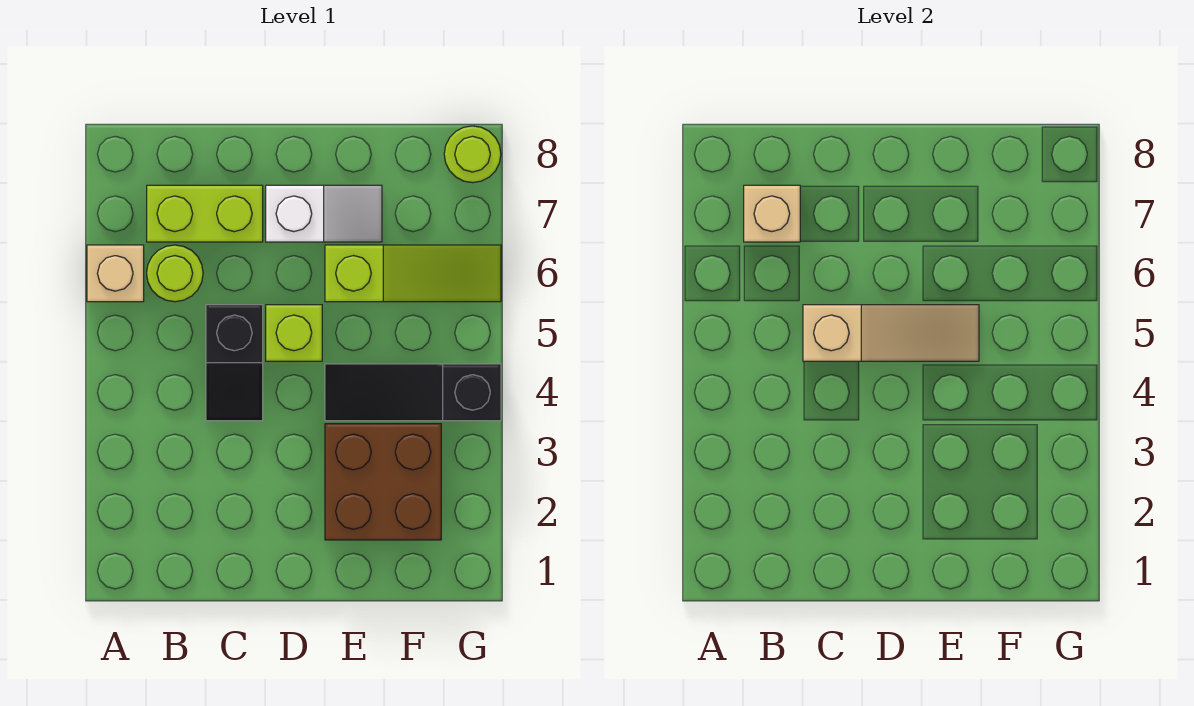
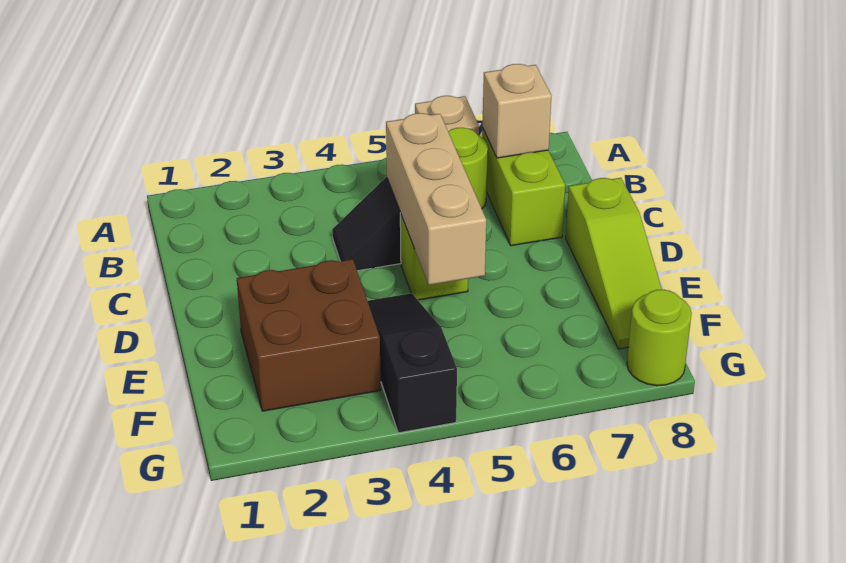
tan 1x3 slope [803,305,979,361] -> tan 1x3 brick [386,113,486,285]
white 1x2 slope [266,185,382,242] -> none
lime 1x3 slope [325,245,501,302] -> lime 1x3 slope moved to [566,178,662,349]

